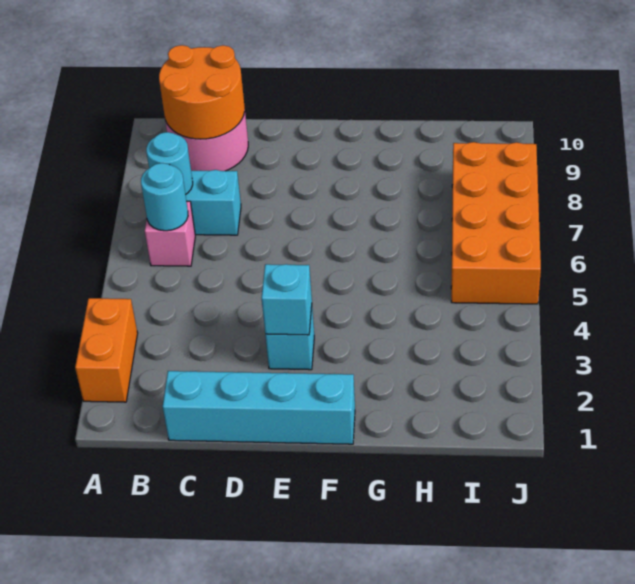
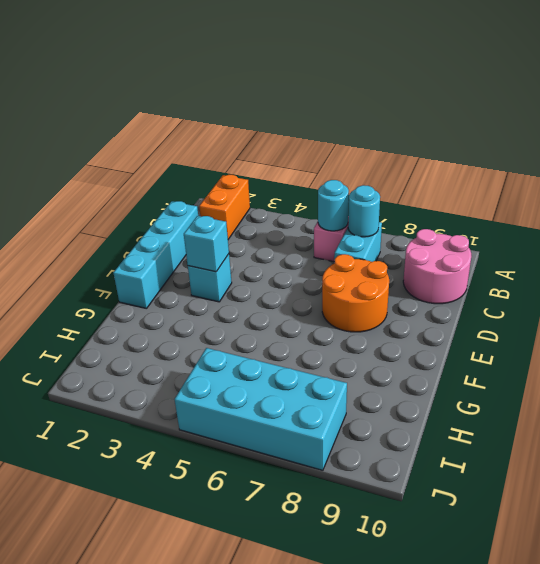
orange 1x2 brick [75,298,138,402] -> orange 1x2 brick turned to [199,175,250,239]
orange 2x2 round brick [159,45,245,139] -> orange 2x2 round brick moved to [322,254,389,332]
orange 2x4 brick [451,142,541,304] -> cyan 2x4 brick [174,348,347,470]

